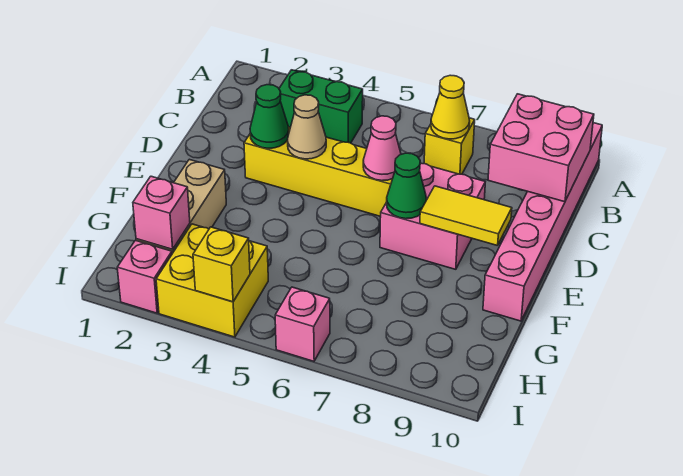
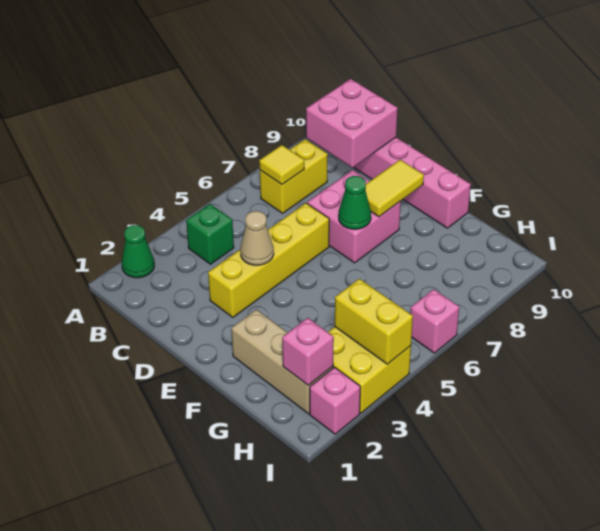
green 1x2 brick [279,70,363,143] -> green 1x1 brick [186,204,234,264]
yellow 1x1 brick [424,118,475,174] -> yellow 1x2 brick [260,139,328,213]
yellow 1x1 cone [431,75,470,139] -> yellow 1x1 tile [259,145,304,184]
green 1x1 cone [250,85,289,148] -> green 1x1 cone moved to [122,225,154,278]
pink 1x1 cone [363,116,401,181] -> none
yellow 1x1 brick [193,227,250,302] -> yellow 1x2 brick [335,279,413,364]

